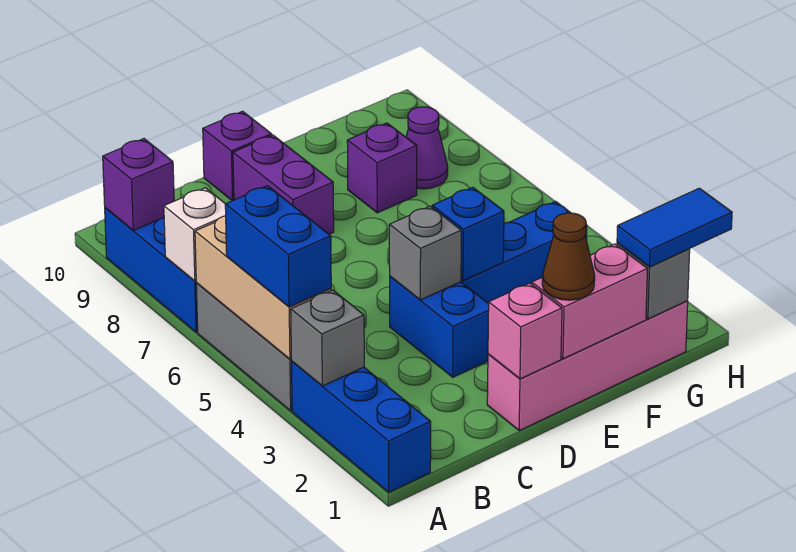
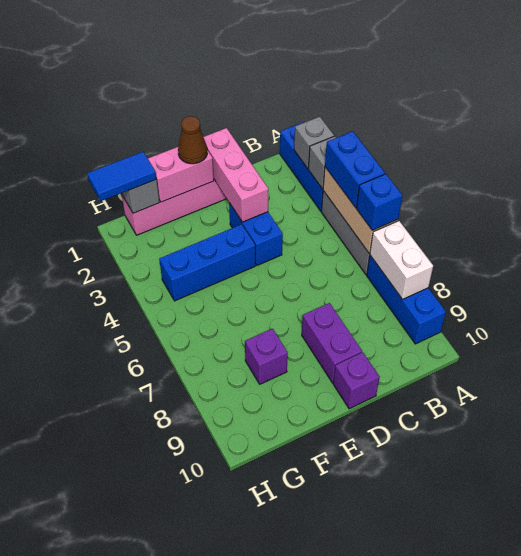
white 1x1 brick [164,188,226,281] -> white 1x2 brick [370,221,433,299]
purple 1x1 brick [103,139,174,230] -> none
pink 1x1 brick [488,283,562,379] -> pink 1x3 brick [204,128,268,222]
grey 1x1 brick [389,206,461,300] -> grey 1x1 brick moved to [294,117,334,168]
blue 1x1 brick [432,187,504,280] -> blue 1x1 brick moved to [357,174,402,230]
purple 1x1 cone [406,107,448,189] -> none

